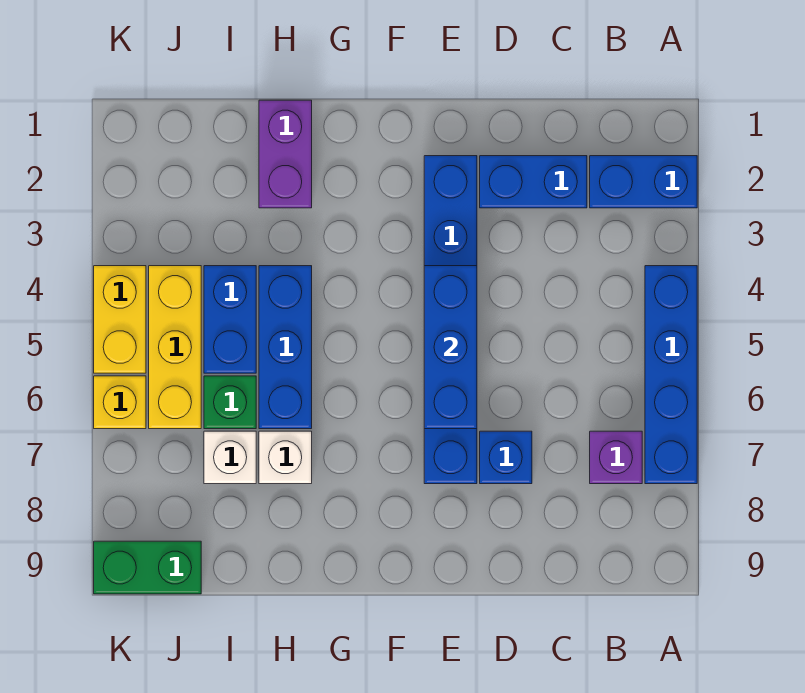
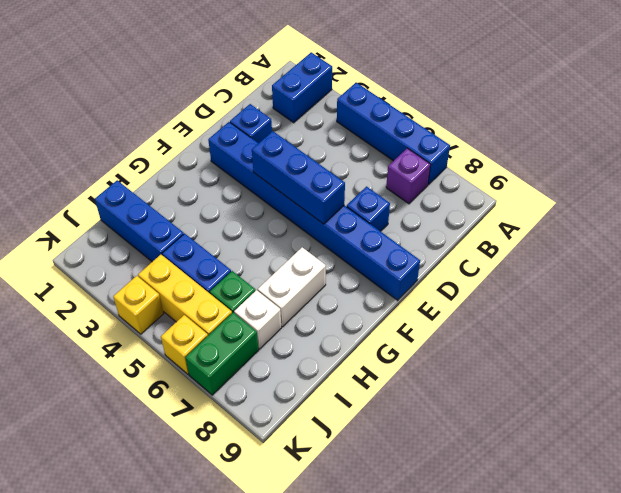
blue 1x2 brick [480,156,587,208] -> blue 1x1 brick [230,104,272,143]
blue 1x6 brick [424,156,477,484] -> blue 1x8 brick [208,122,420,300]
purple 1x2 brick [259,100,312,208] -> none
blue 1x3 brick [259,266,312,429] -> blue 1x3 brick moved to [95,180,184,262]
white 1x1 brick [259,431,312,484] -> white 1x2 brick [258,247,326,327]
green 1x2 brick [94,541,201,594] -> green 1x2 brick moved to [185,313,259,395]
yellow 1x2 brick [94,266,146,373] -> yellow 1x1 brick [113,276,164,334]

